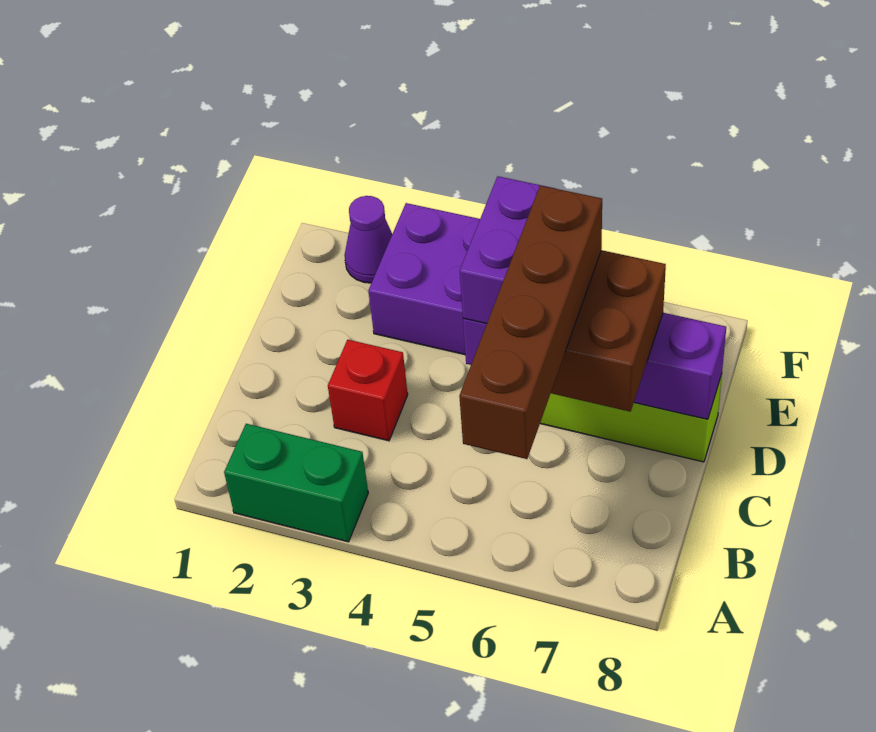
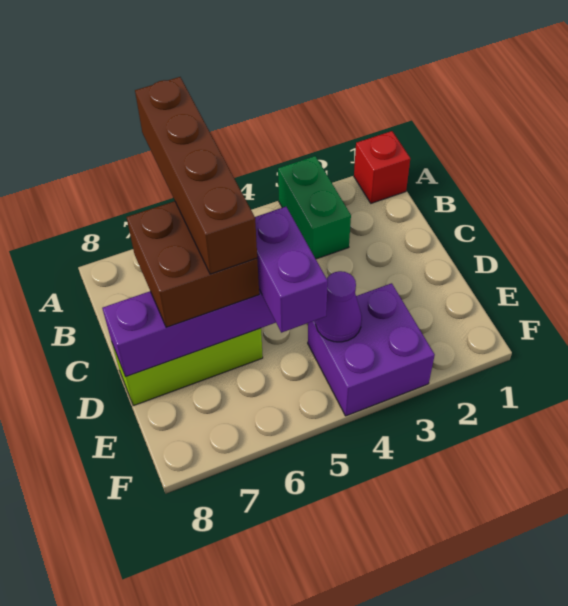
green 1x2 brick [224,424,368,542] -> green 1x2 brick turned to [278,156,351,259]
red 1x1 brick [328,340,408,441] -> red 1x1 brick moved to [354,131,410,203]
purple 1x1 cone [344,196,392,283] -> purple 1x1 cone moved to [316,271,362,342]

